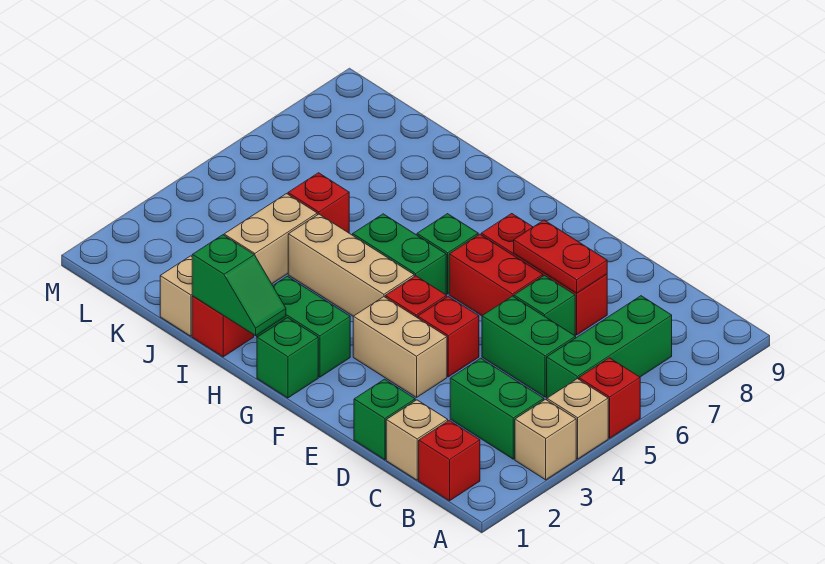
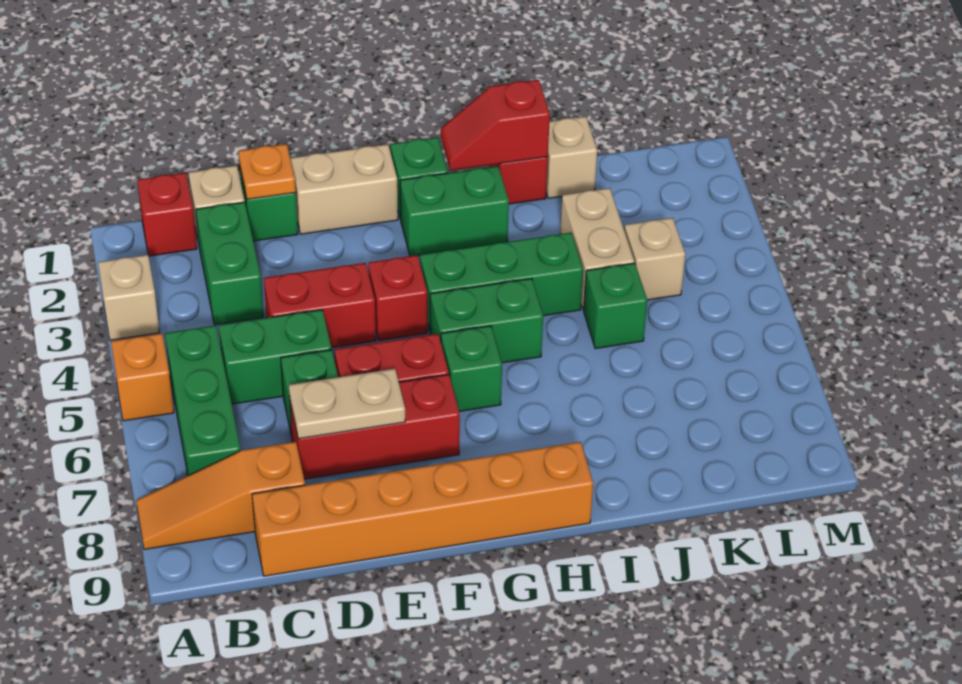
tan 1x1 brick [547,379,608,459] -> tan 1x1 brick moved to [624,218,685,300]
red 1x1 brick [579,358,640,438] -> orange 1x1 brick [111,334,174,421]
none -> orange 1x3 slope [136,442,305,549]
green 1x2 brick [450,358,544,459] -> green 1x2 brick turned to [196,202,264,325]
none -> orange 1x6 brick [252,442,593,576]
none -> orange 1x1 plate [238,144,296,199]
red 1x2 plate [514,220,607,293] -> tan 1x2 plate [289,369,405,439]
tan 1x2 brick [353,297,447,398] -> tan 1x2 brick moved to [290,144,398,234]
red 1x1 brick [418,296,479,377] -> red 1x2 brick [264,263,376,348]
tan 1x3 brick [288,214,414,316] -> green 1x3 brick [420,233,583,331]
green 1x2 slope [192,235,286,336] -> red 1x2 slope [441,80,550,171]
red 1x1 brick [288,173,349,233] -> green 1x1 brick [584,263,647,349]

